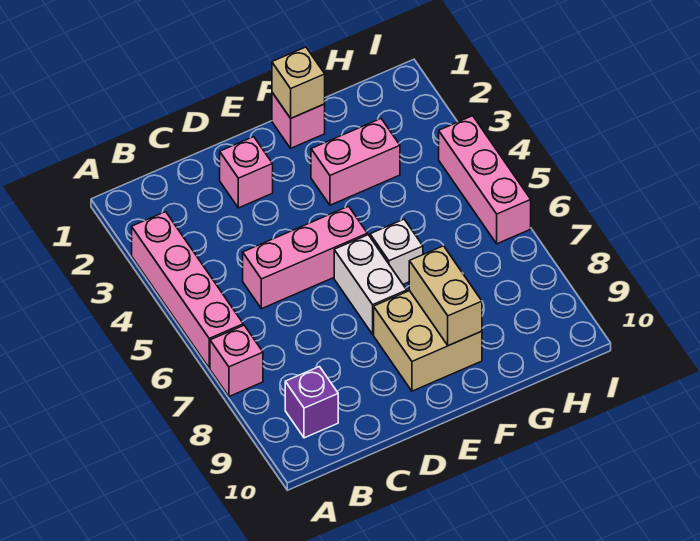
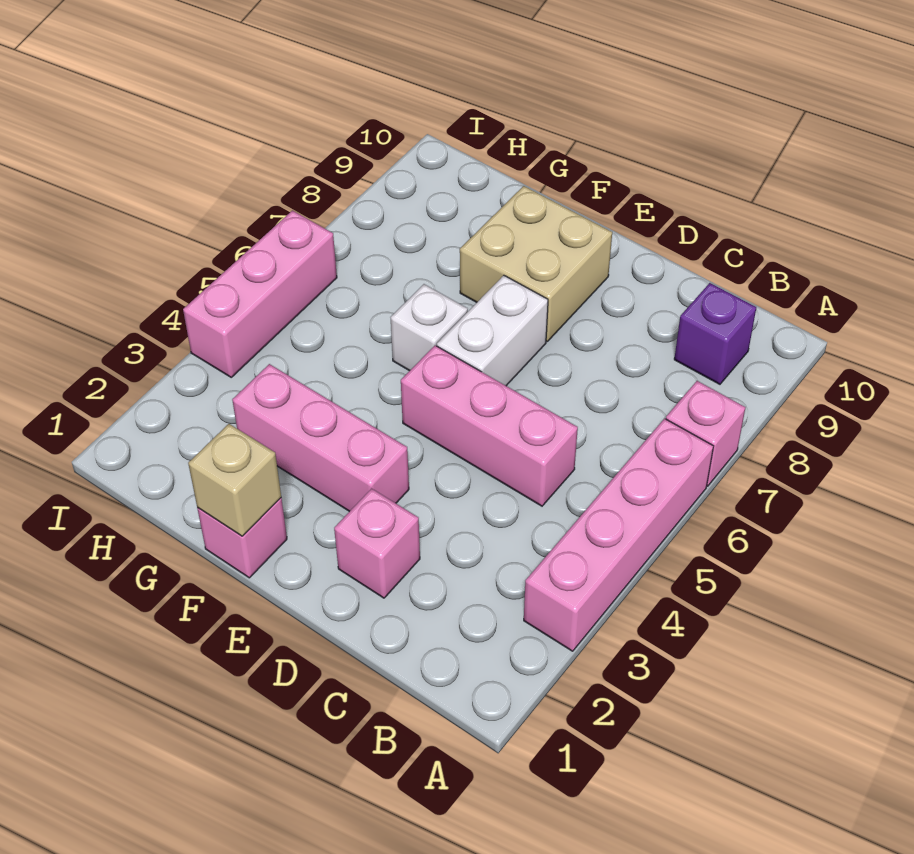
pink 1x2 brick [311,119,400,205] -> pink 1x3 brick [232,364,409,512]
tan 1x2 brick [409,246,482,346] -> none

